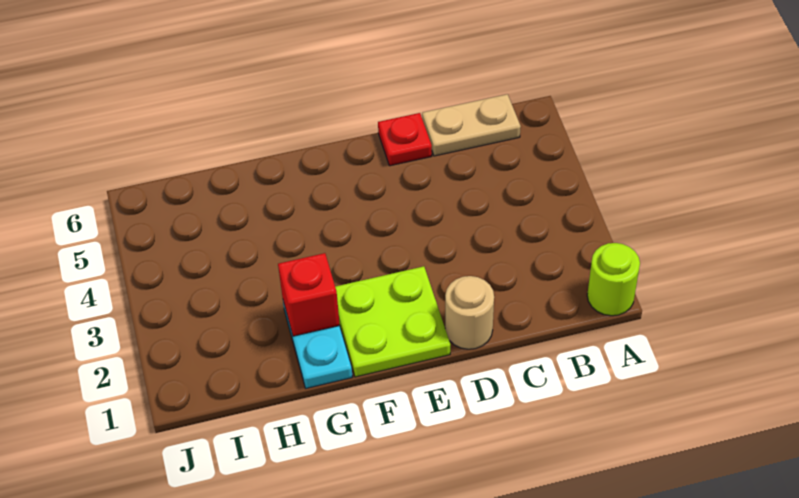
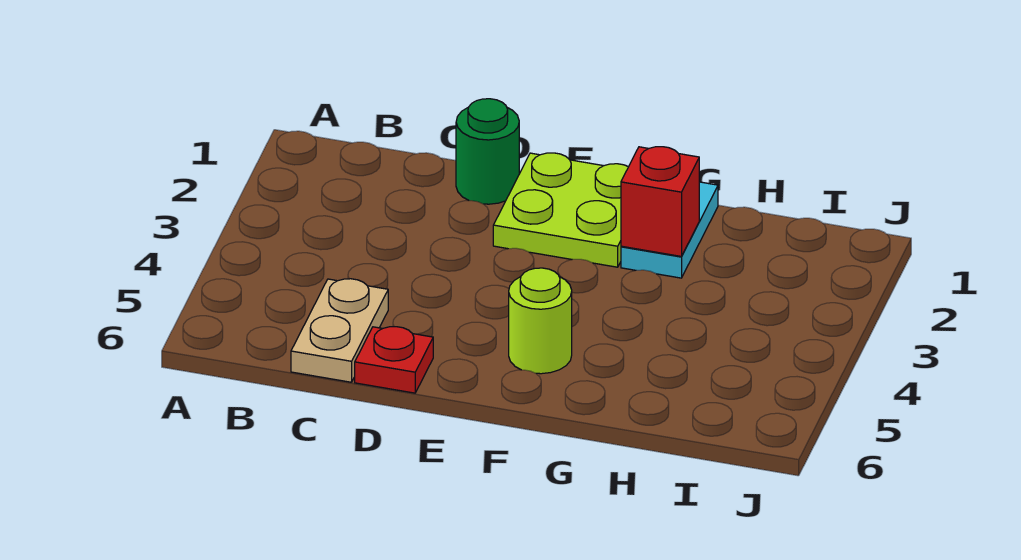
lime 1x1 round brick [587,243,640,316] -> lime 1x1 round brick moved to [509,268,572,374]
tan 1x2 plate [422,94,521,156] -> tan 1x2 plate turned to [291,279,388,382]
tan 1x1 round brick [445,276,494,349] -> green 1x1 round brick [456,99,519,204]

